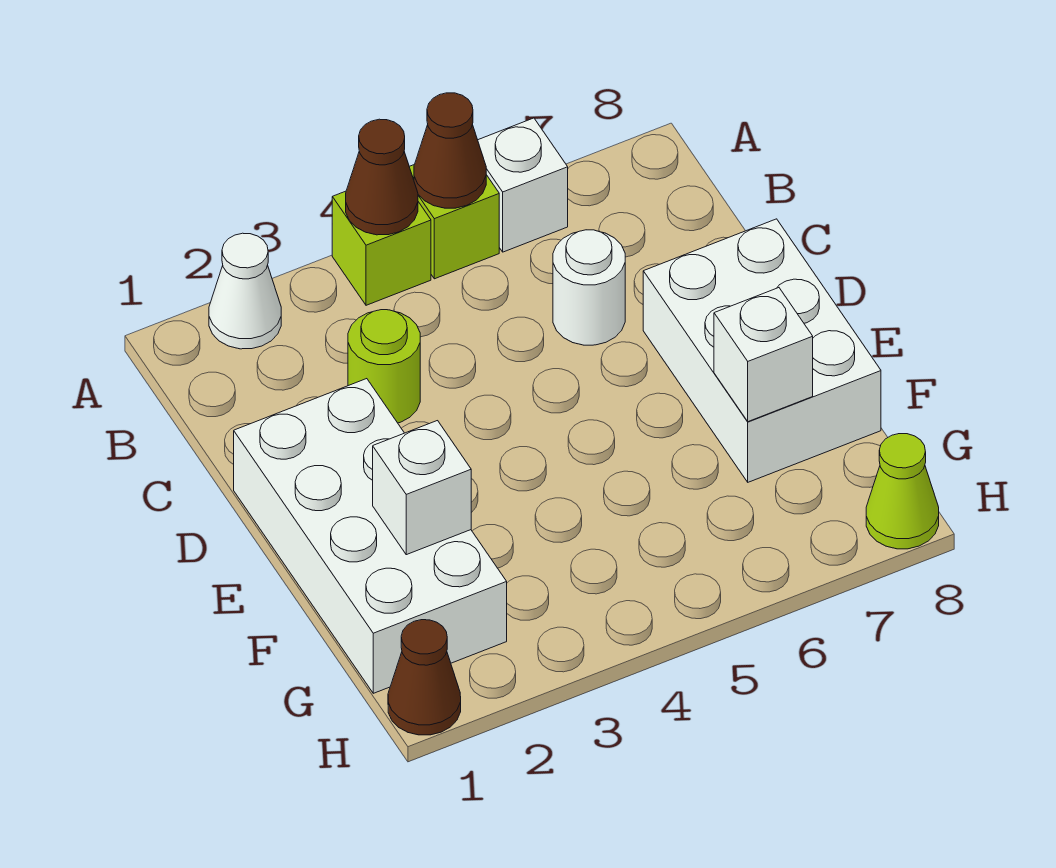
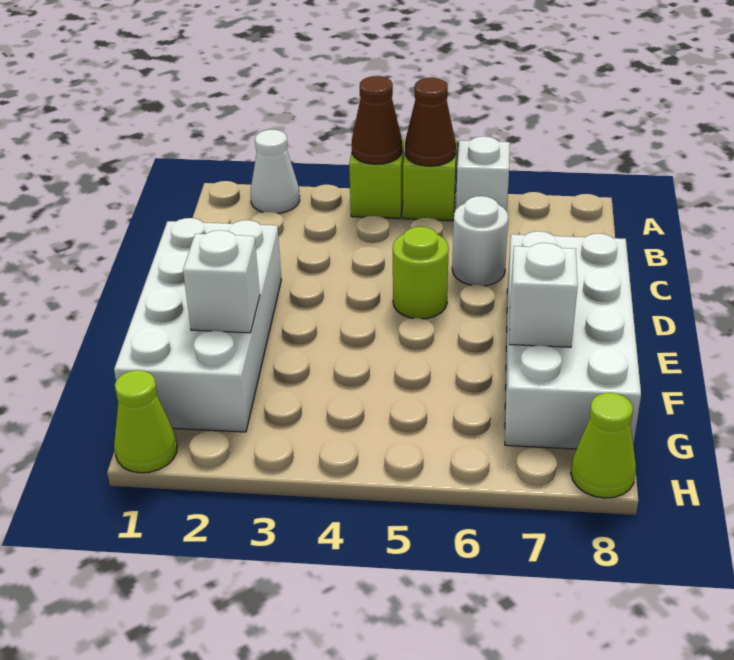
lime 1x1 round brick [348,310,420,423] -> lime 1x1 round brick moved to [393,227,449,319]
white 2x3 brick [643,219,881,482] -> white 2x4 brick [505,231,641,449]
brown 1x1 cone [388,620,461,735] -> lime 1x1 cone [114,370,177,473]

